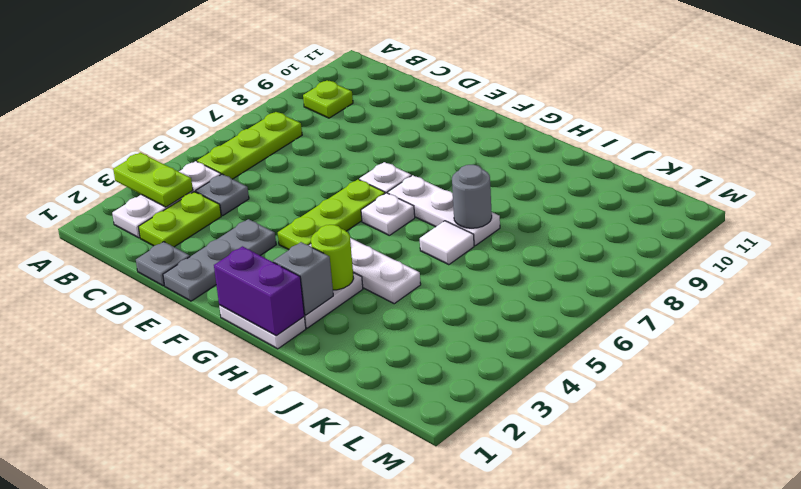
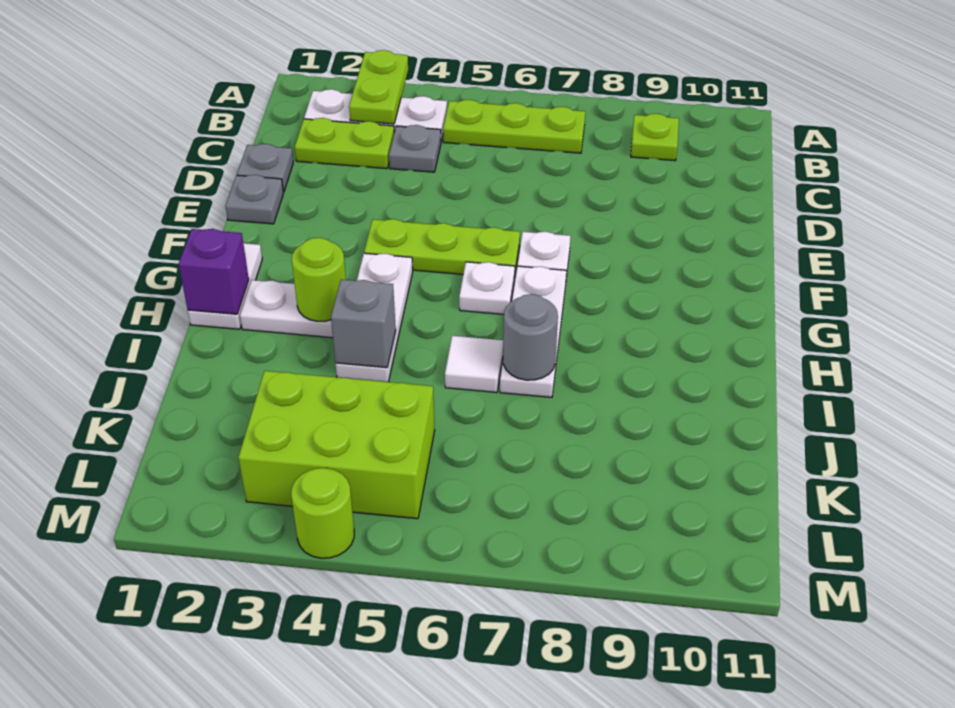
grey 1x3 plate [163,219,276,301] -> grey 1x1 plate [225,175,284,224]
purple 1x2 brick [214,246,304,336] -> purple 1x1 brick [179,229,249,314]
grey 1x1 brick [273,242,333,315] -> grey 1x1 brick moved to [331,279,396,368]
none -> lime 2x3 brick [239,371,435,519]
none -> lime 1x1 round brick [291,468,354,558]

